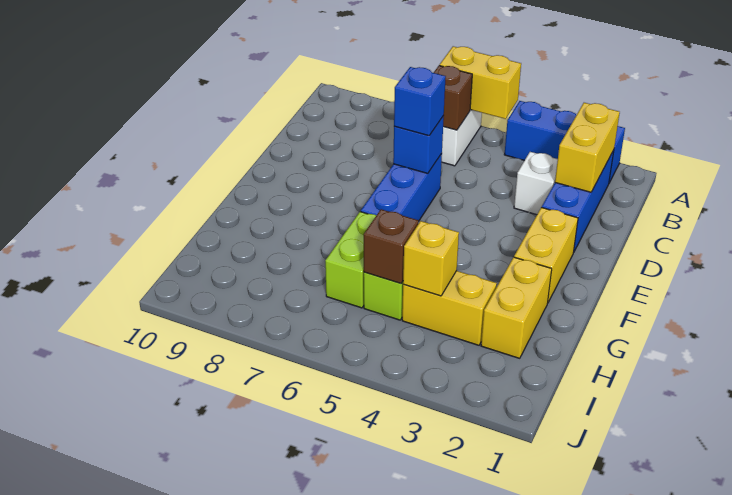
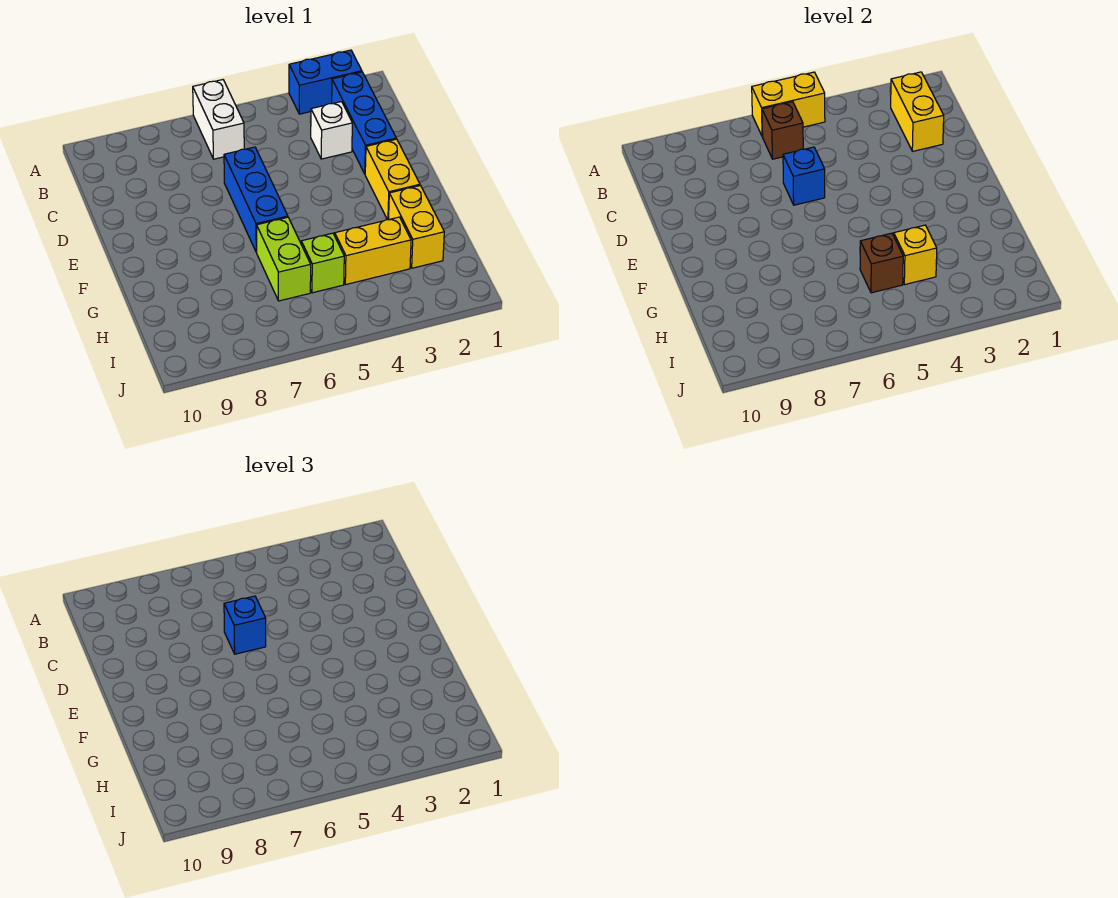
blue 1x3 brick [504,101,625,183] -> blue 1x2 brick [289,50,362,114]

